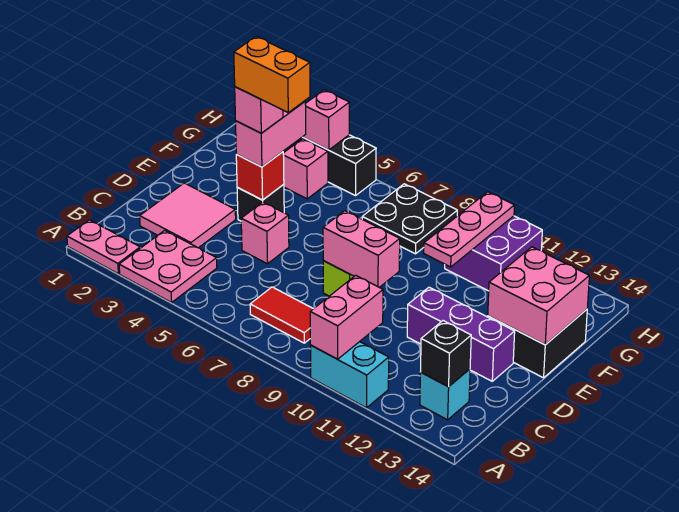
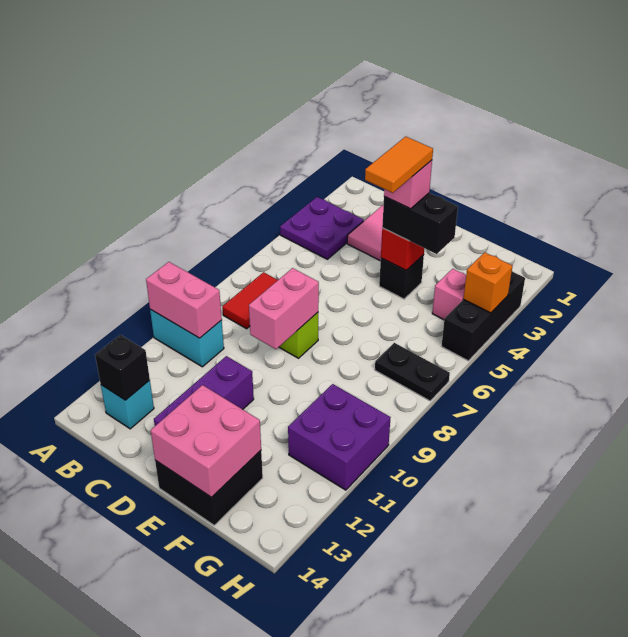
pink 1x2 plate [67,220,140,274] -> none
pink 2x2 plate [119,230,217,302] -> purple 2x2 plate [280,197,364,259]
cyan 1x2 brick [310,342,389,408] -> cyan 1x2 brick turned to [150,309,224,367]
pink 1x1 brick [241,202,289,264] -> none
pink 1x2 brick [236,101,306,167] -> black 1x2 brick [382,193,458,254]
orange 1x2 brick [234,37,310,112] -> orange 1x2 tile [365,136,433,193]
pink 1x3 plate [424,192,514,267] -> none
black 2x2 plate [362,184,457,254] -> black 1x2 plate [375,343,450,401]
pink 1x1 brick [304,90,349,150] -> orange 1x1 brick [463,252,513,313]

